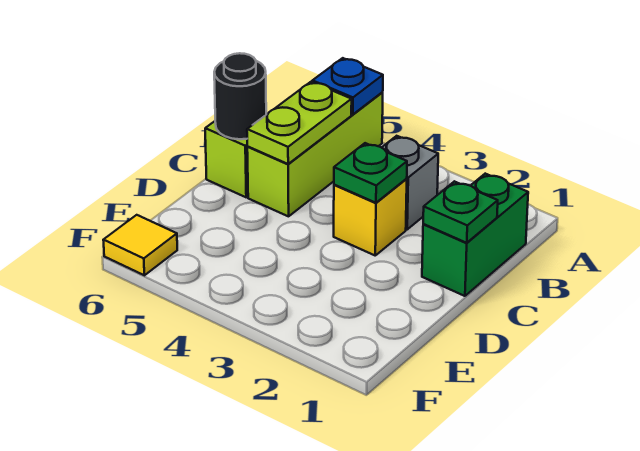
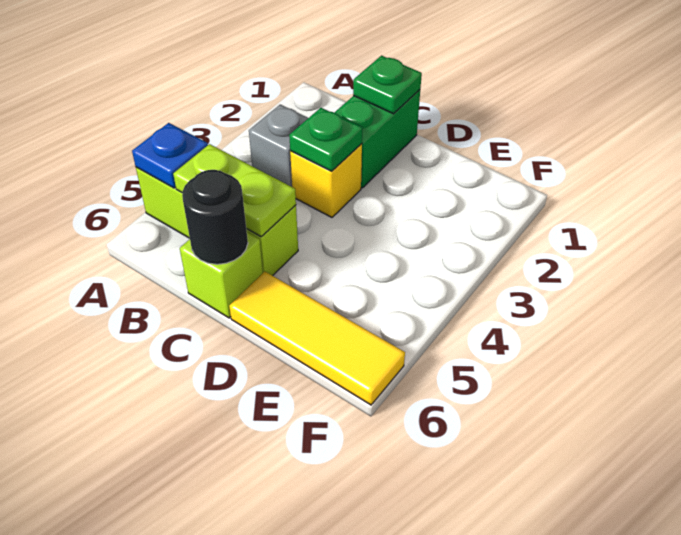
green 1x2 brick [422,174,528,296] -> green 1x2 brick turned to [334,90,420,188]
yellow 1x1 tile [103,215,177,275] -> yellow 1x3 tile [229,272,405,405]

